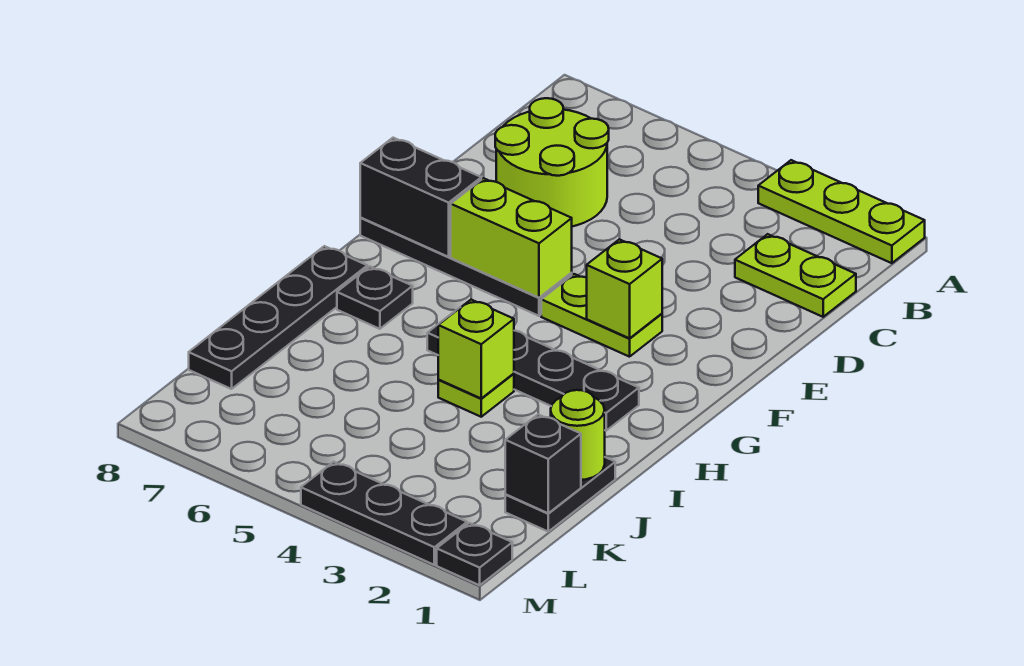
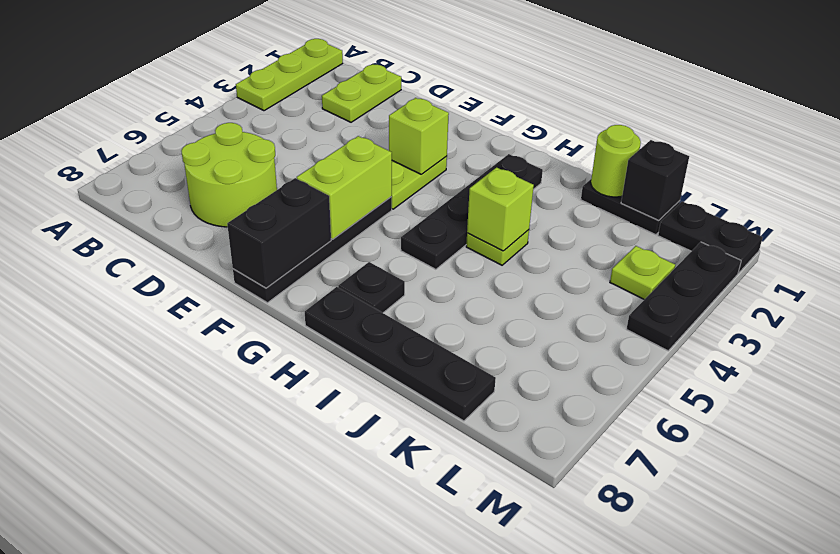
none -> lime 1x1 plate [610,246,675,300]
black 1x1 plate [437,523,512,585] -> black 1x2 plate [658,201,763,273]

